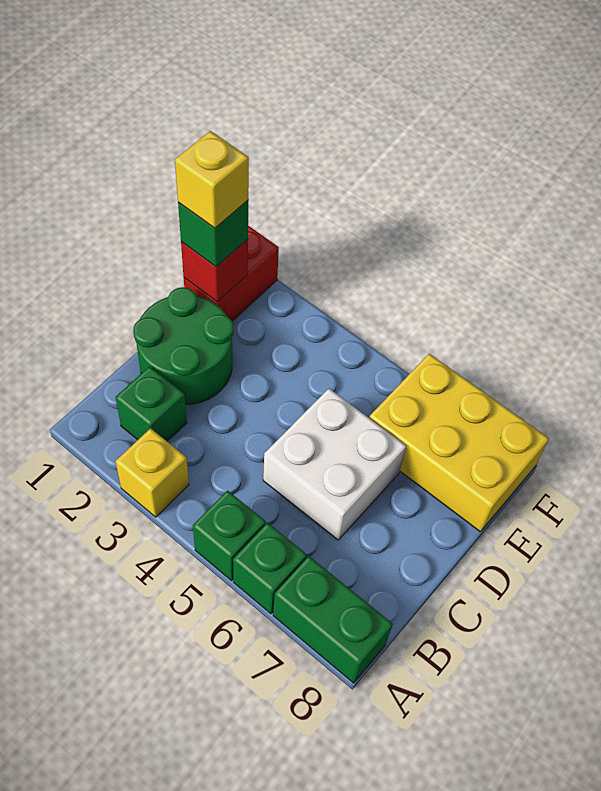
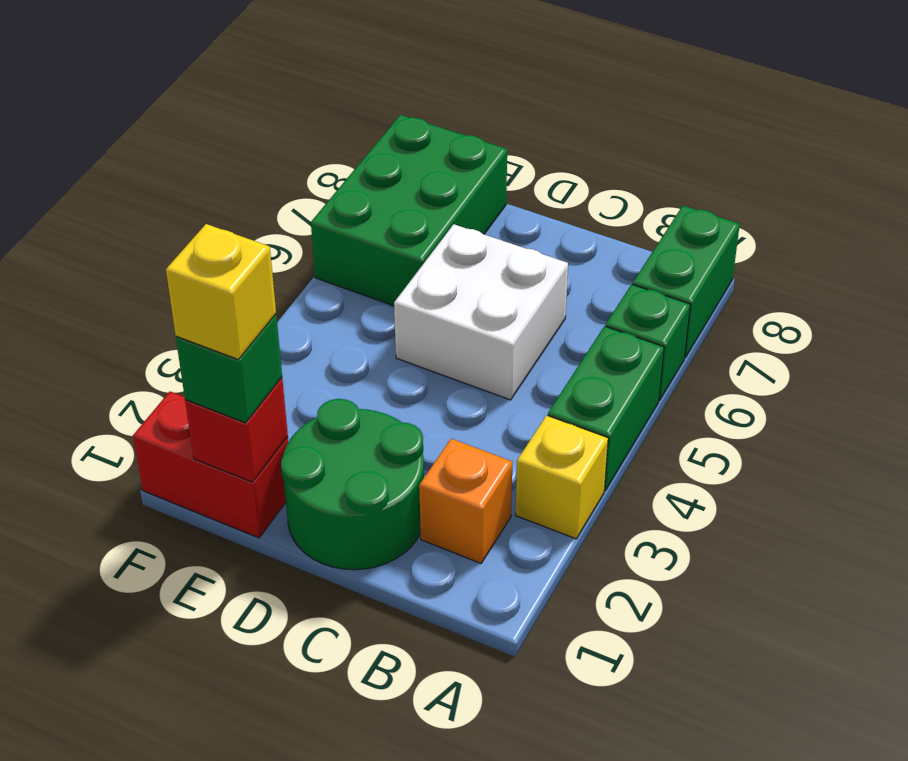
green 1x1 brick [193,491,266,581] -> green 1x2 brick [548,326,664,491]
green 1x1 brick [116,366,187,441] -> orange 1x1 brick [419,439,512,563]
yellow 2x3 brick [369,354,549,532] -> green 2x3 brick [311,115,507,306]

